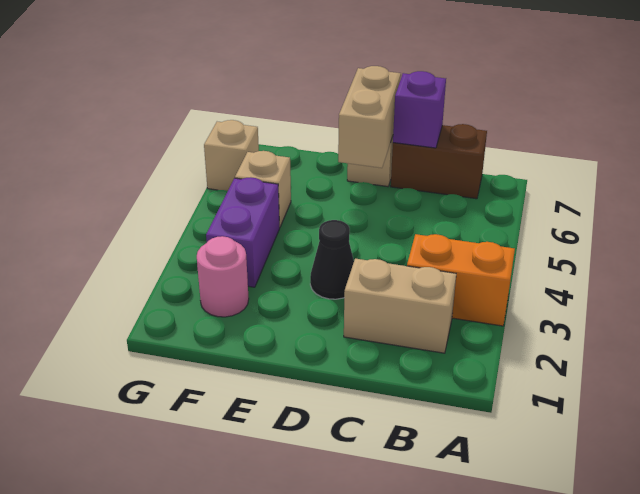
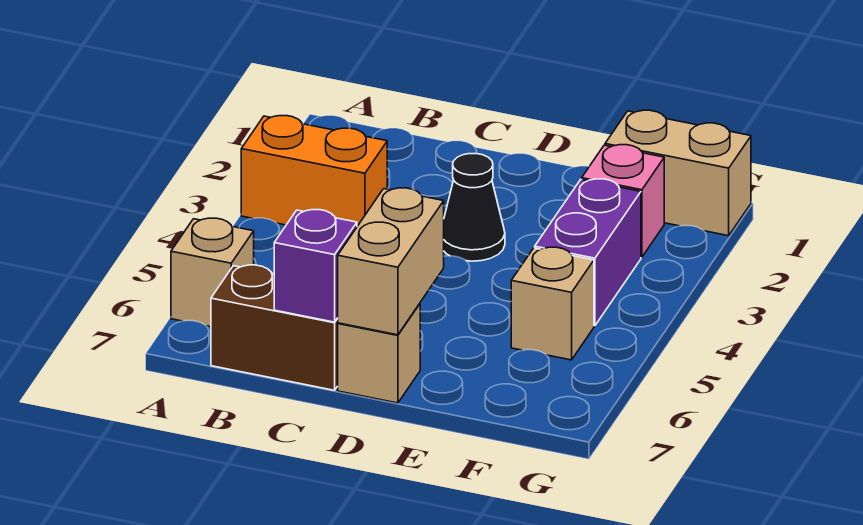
tan 1x2 brick [344,259,456,353] -> tan 1x2 brick moved to [605,110,751,236]
pink 1x1 round brick [197,236,249,317] -> pink 1x1 brick [582,145,664,257]
tan 1x1 brick [204,120,259,191] -> tan 1x1 brick moved to [171,218,254,327]

